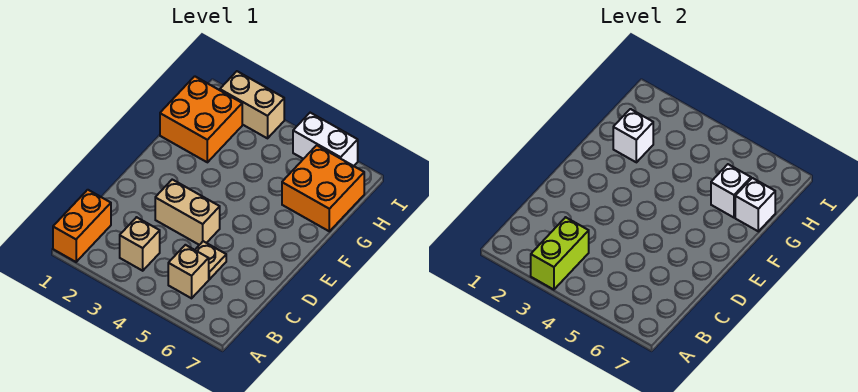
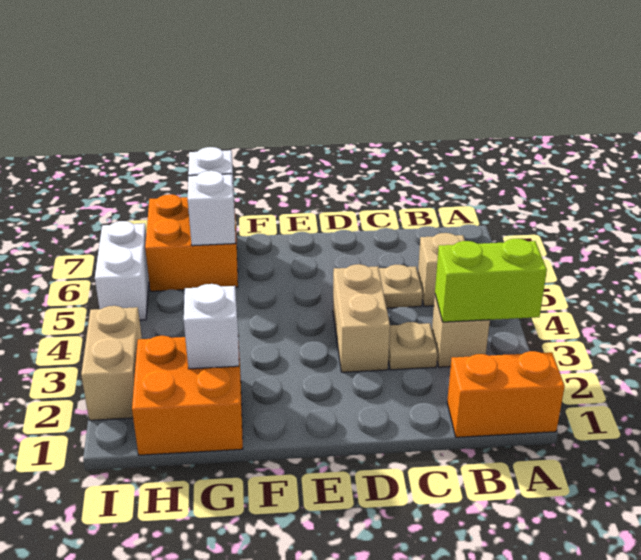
none -> tan 1x1 plate [388,322,438,370]

